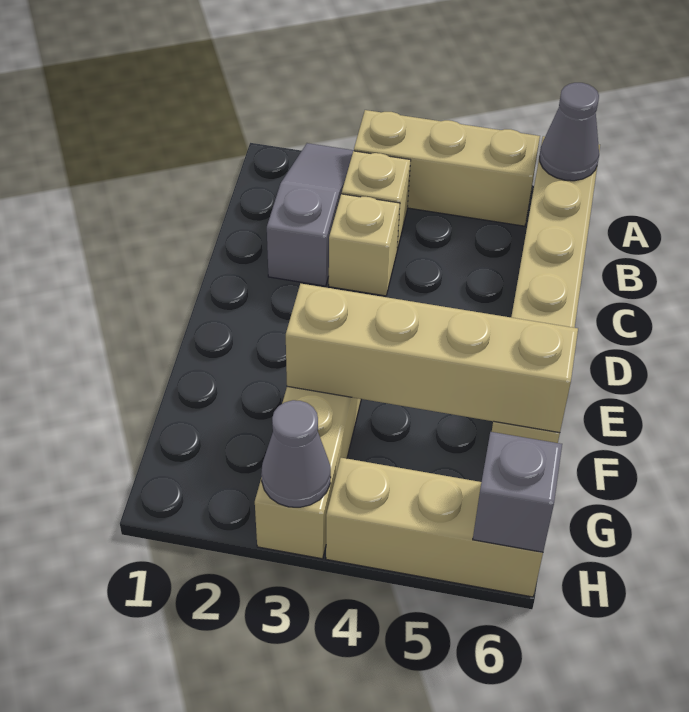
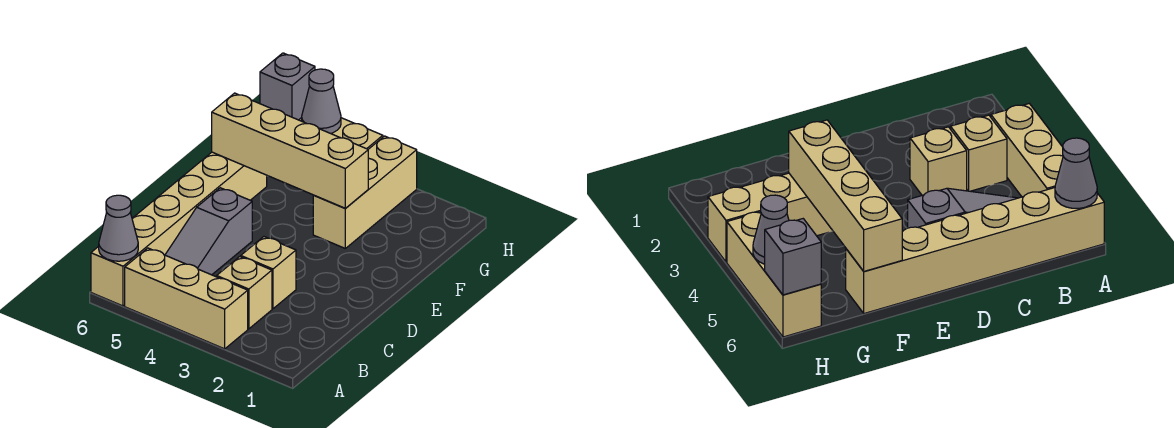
grey 1x3 slope [267,143,354,286] -> grey 1x3 slope moved to [165,188,252,275]
grey 1x1 cone [261,400,331,507] -> grey 1x1 cone moved to [302,69,341,134]

